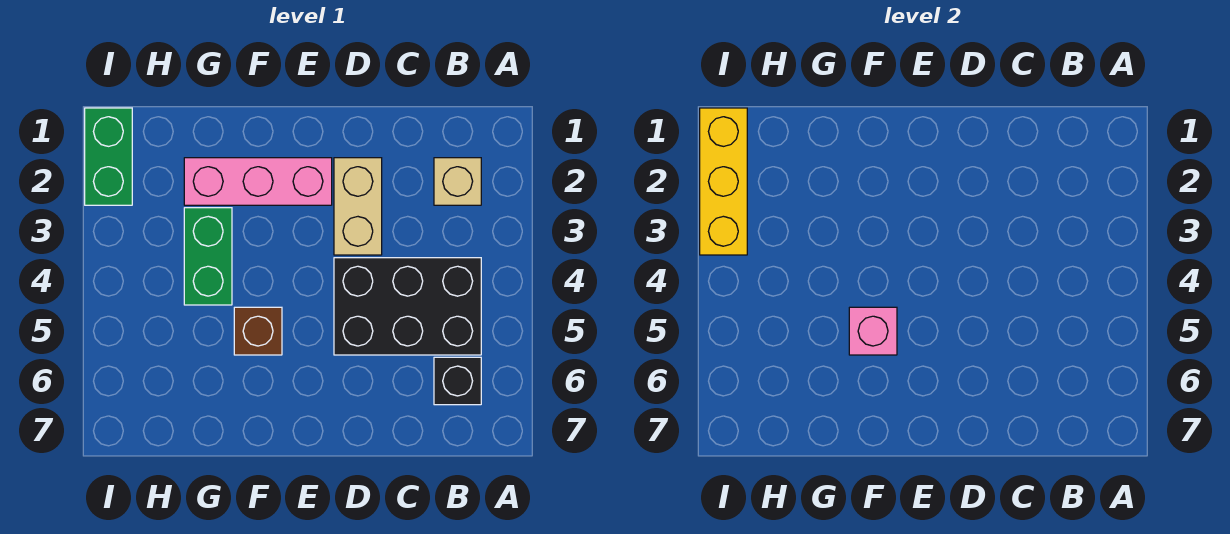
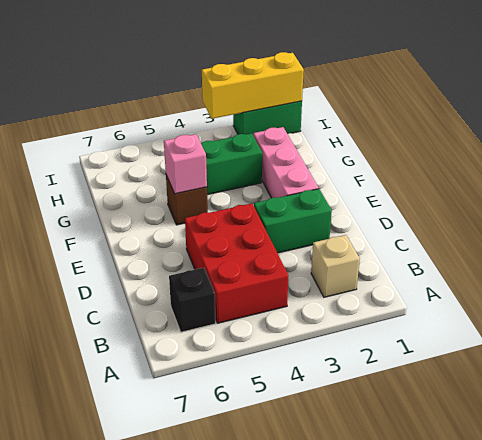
black 2x3 brick [334,258,481,355] -> red 2x3 brick [185,203,288,323]
tan 1x2 brick [334,158,382,255] -> green 1x2 brick [254,189,332,253]

